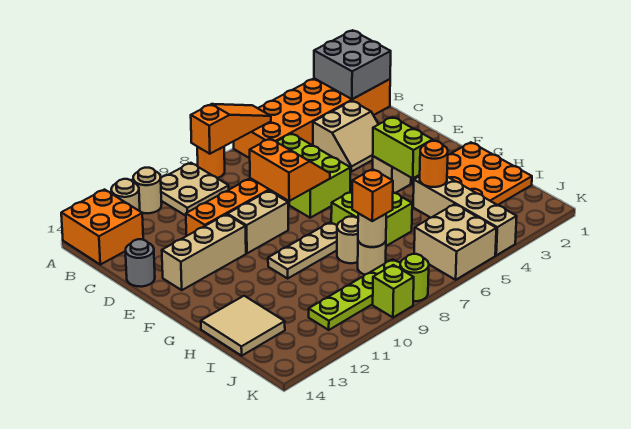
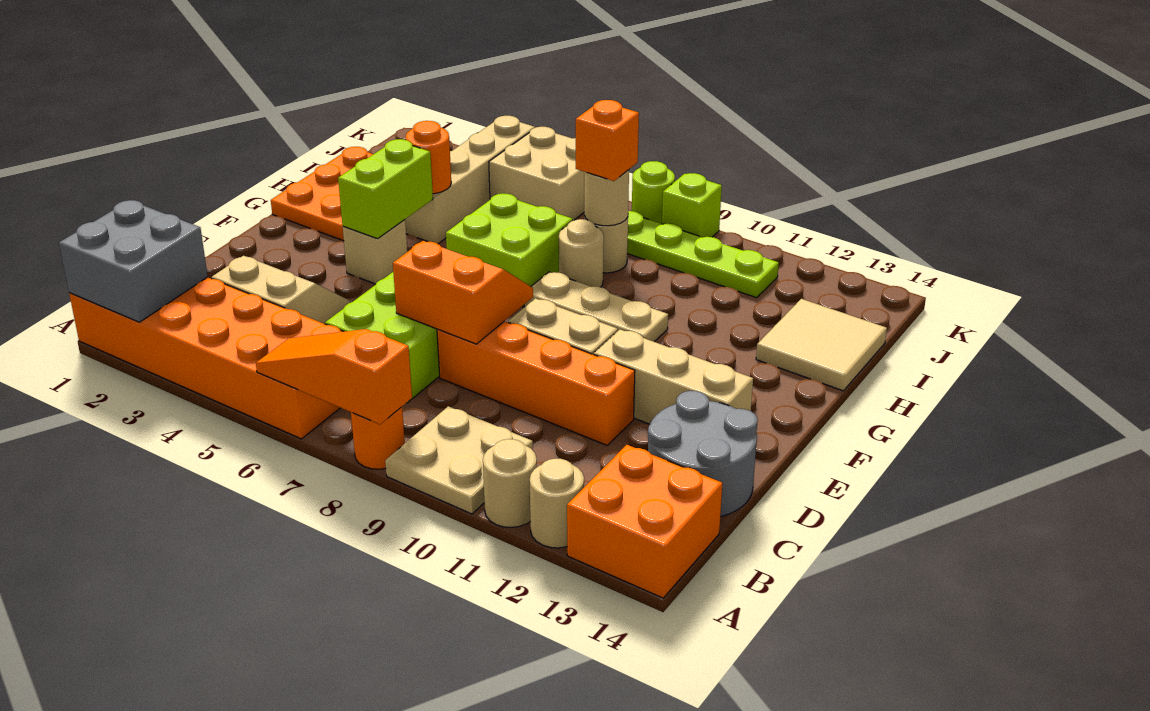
orange 2x2 slope [250,139,330,201] -> orange 2x2 slope turned to [393,241,533,344]
grey 1x1 round brick [126,239,155,287] -> grey 2x2 round brick [648,391,758,517]

